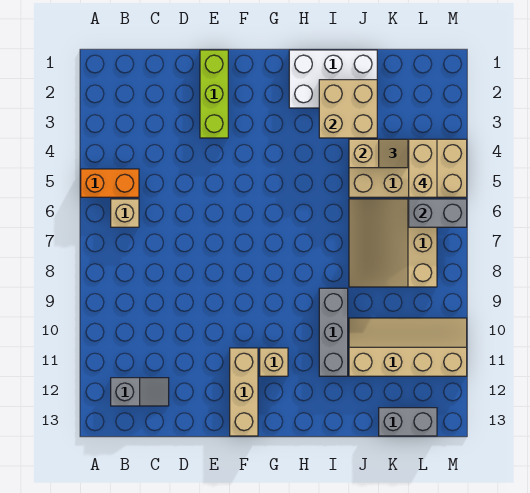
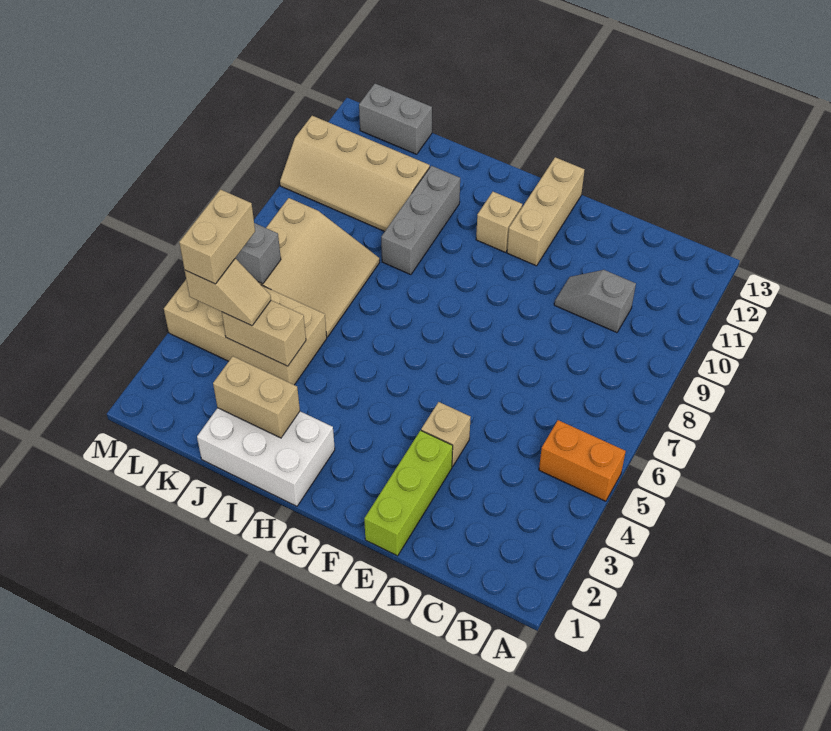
tan 1x1 brick [111,199,139,227] -> tan 1x1 brick moved to [421,402,471,467]
grey 1x2 slope [111,378,169,406] -> grey 1x2 slope moved to [554,270,636,333]
tan 2x2 brick [319,80,377,138] -> tan 1x2 brick [213,356,300,438]

